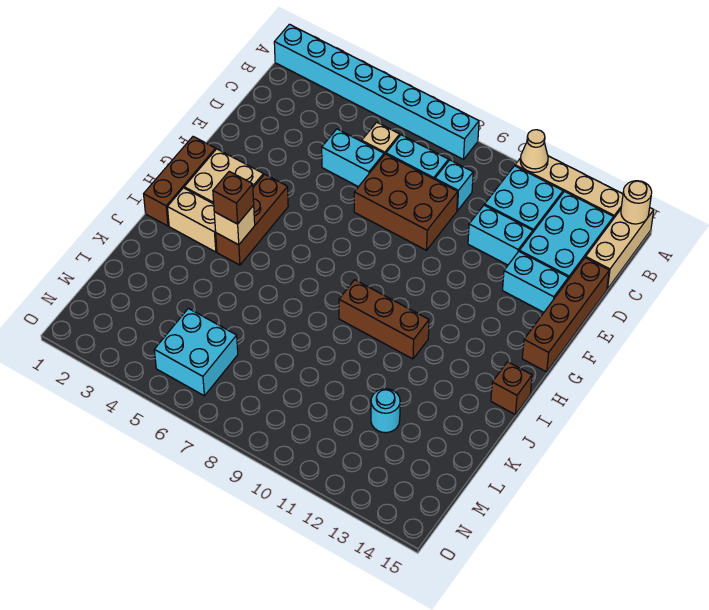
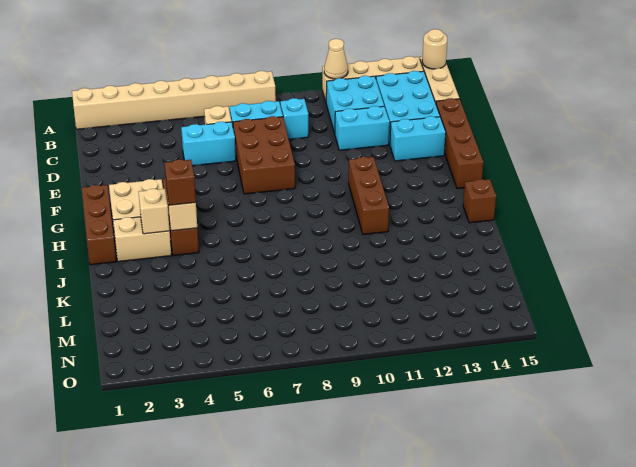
cyan 1x8 brick [274,24,479,159] -> tan 1x8 brick [72,71,276,129]
brown 2x3 brick [354,154,458,250] -> brown 2x3 brick turned to [233,116,295,194]
none -> tan 1x1 brick [139,189,170,234]
brown 1x3 brick [339,280,429,359] -> brown 1x3 brick turned to [349,157,389,235]
cyan 1x1 round brick [371,389,400,433] -> none
cyan 2x2 brick [154,308,238,396] -> none

